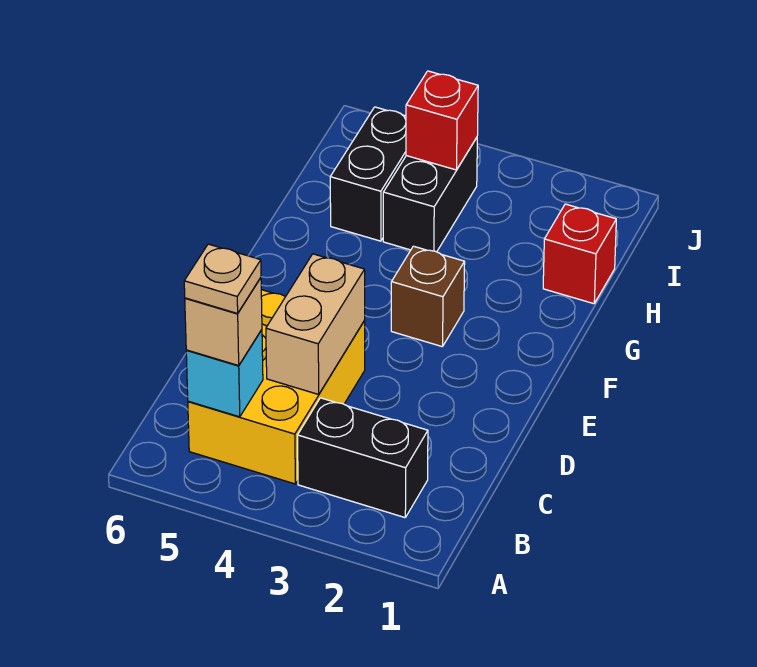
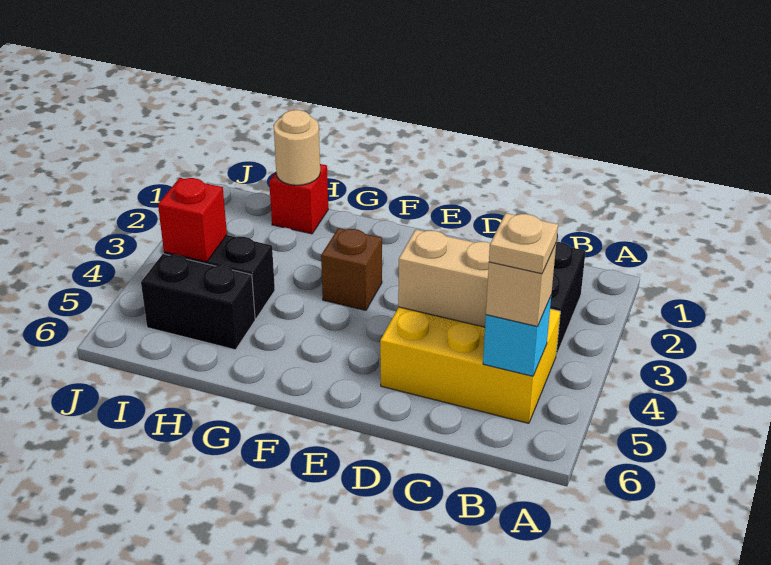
none -> tan 1x1 round brick [274,110,320,185]

